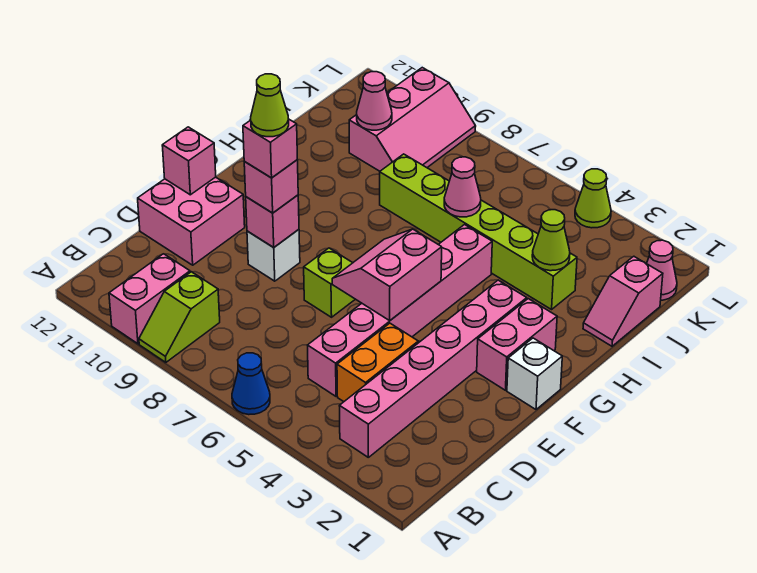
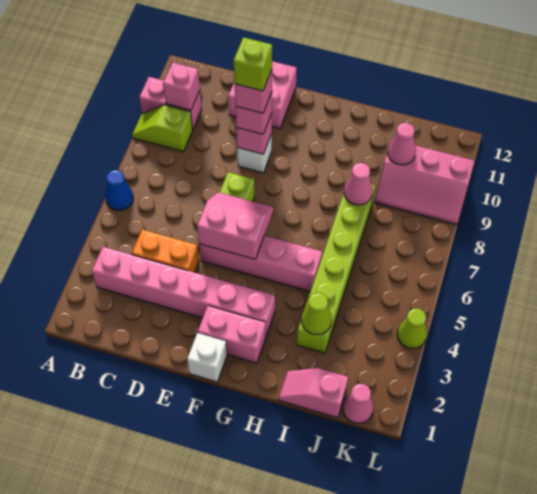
pink 1x6 brick [308,225,492,396] -> pink 1x4 brick [199,236,322,292]
lime 1x1 cone [251,74,289,137] -> lime 1x1 brick [234,37,272,91]
pink 1x1 brick [162,127,216,195] -> pink 1x1 brick moved to [163,62,200,110]
pink 1x1 cone [444,157,481,217] -> pink 1x1 cone moved to [344,163,373,205]

